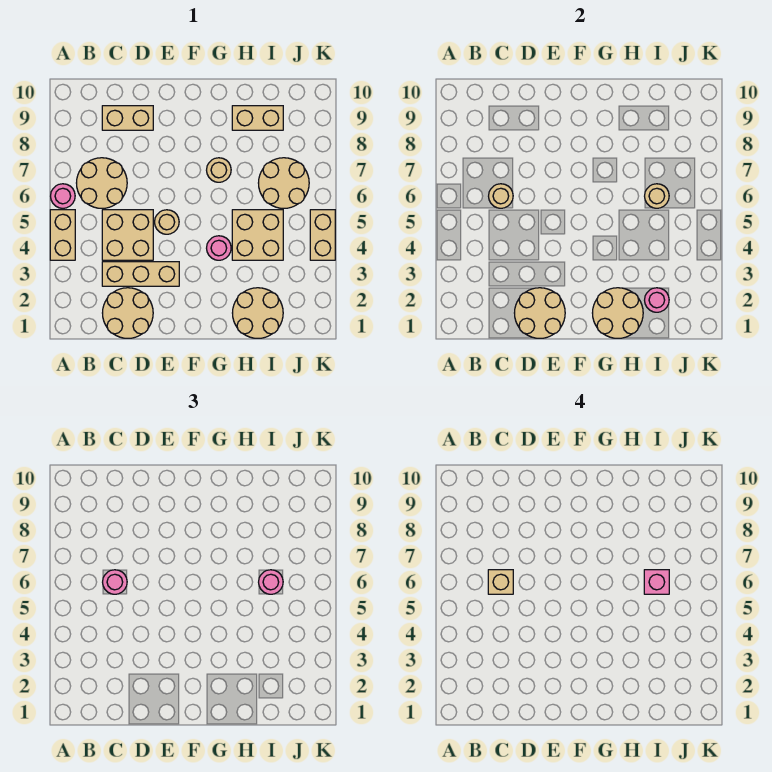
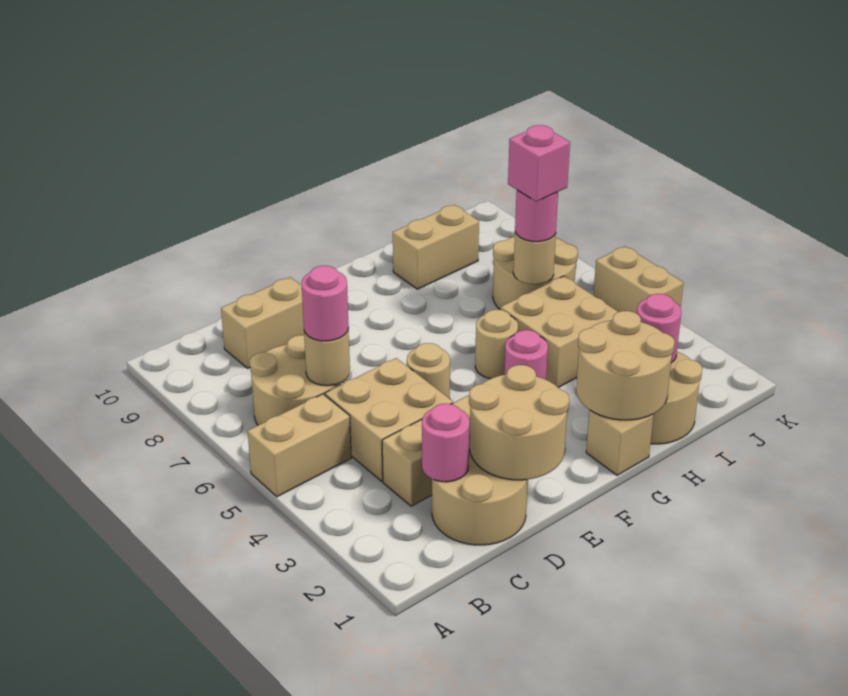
tan 1x2 brick [50,210,75,260] -> tan 1x2 brick turned to [248,394,351,497]
pink 1x1 round brick [51,184,75,208] -> pink 1x1 round brick moved to [422,404,470,482]
tan 1x1 brick [488,570,513,594] -> tan 1x1 brick moved to [586,410,653,475]
tan 1x1 round brick [207,158,231,182] -> tan 1x1 round brick moved to [475,310,518,379]

